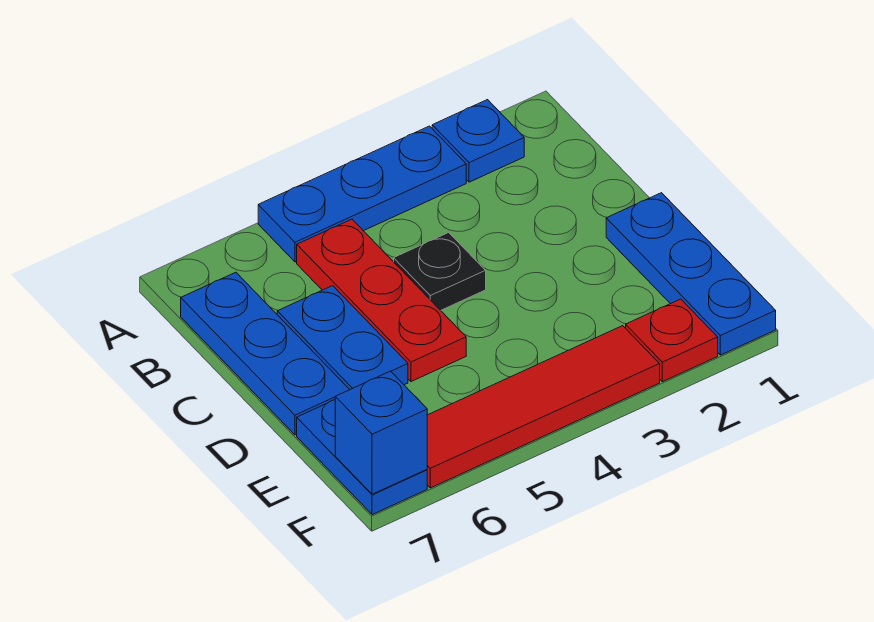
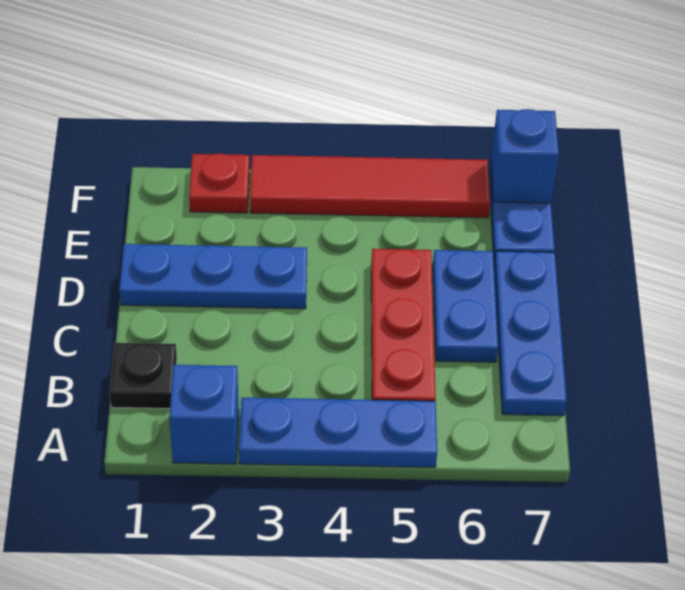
blue 1x1 plate [432,100,524,182] -> blue 1x1 brick [169,365,239,464]
black 1x1 plate [394,233,486,310] -> black 1x1 plate moved to [110,343,177,409]
blue 1x3 plate [606,193,776,355] -> blue 1x3 plate turned to [119,244,307,309]

